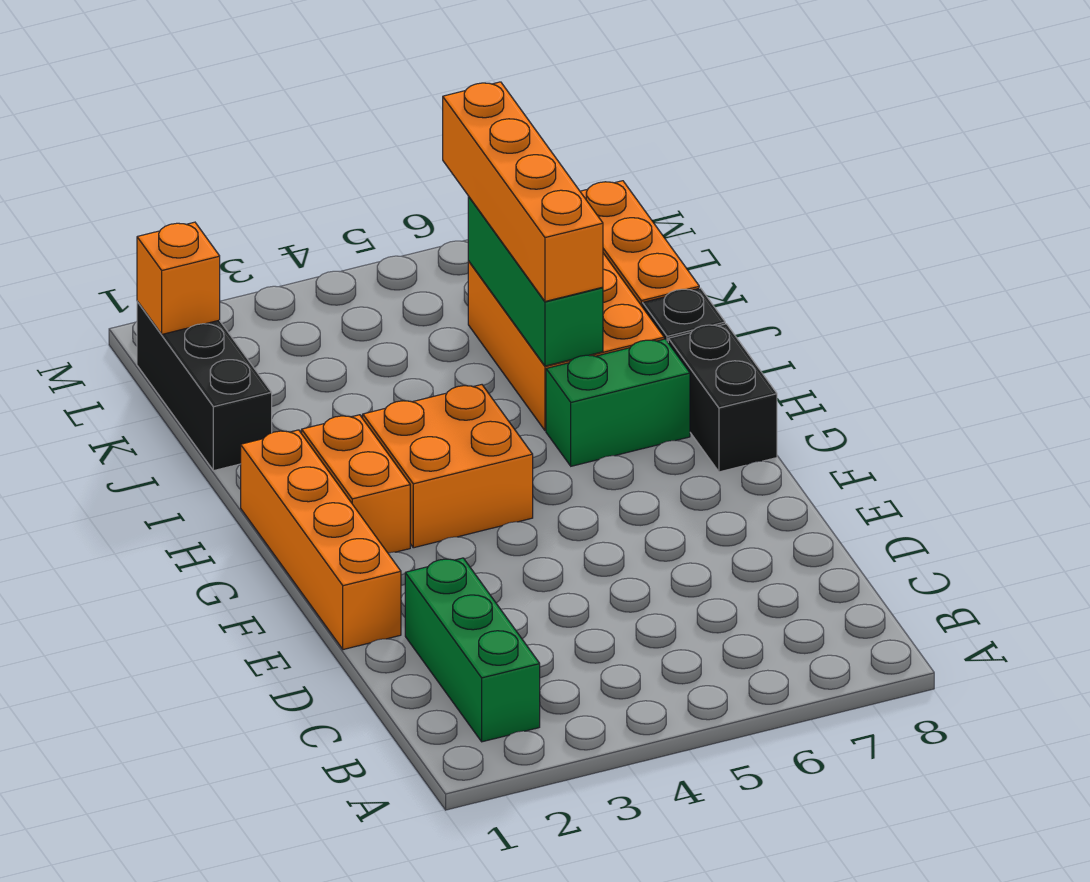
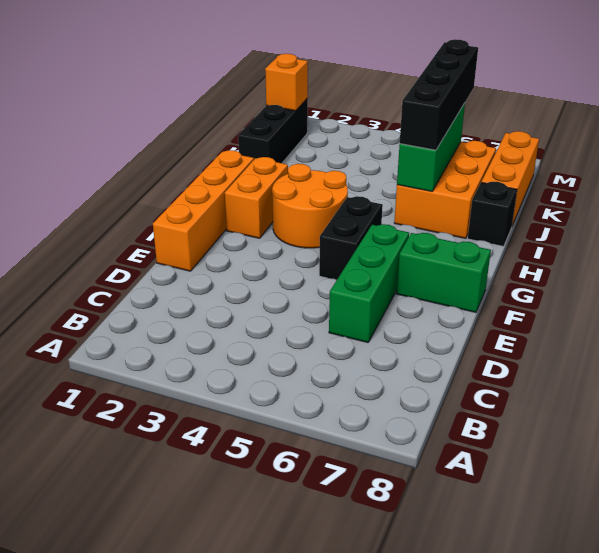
green 1x3 brick [405,558,540,742] -> green 1x3 brick moved to [329,224,409,343]
orange 2x2 brick [363,385,533,548] -> orange 2x2 round brick [272,164,348,248]
black 1x2 brick [668,324,777,472] -> black 1x2 brick moved to [319,196,383,280]
green 1x2 brick [546,339,690,466] -> green 1x2 brick moved to [397,233,491,312]
orange 1x4 brick [443,82,603,301] -> black 1x4 brick [400,39,478,150]

